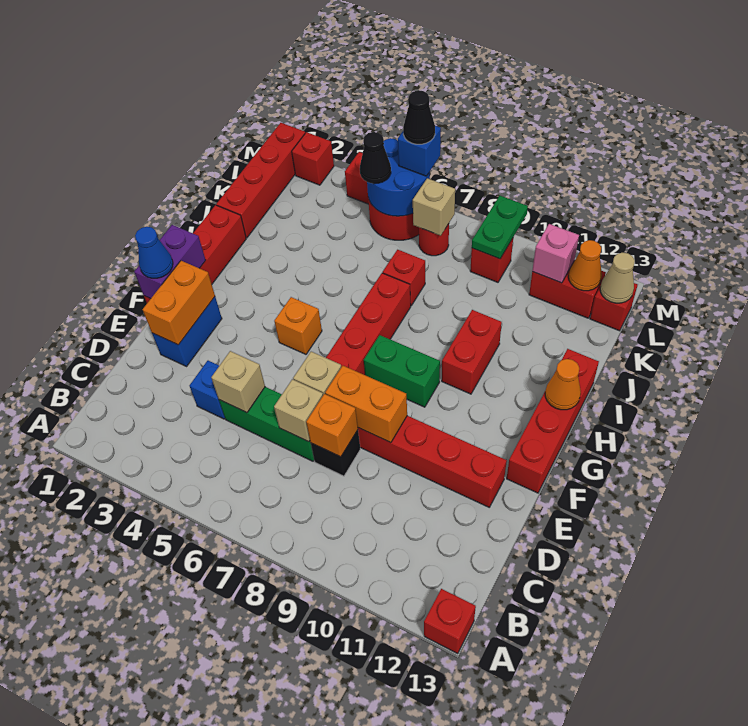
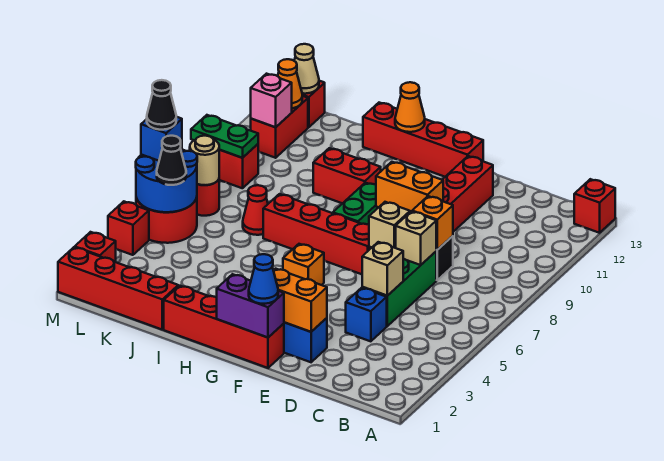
orange 1x2 brick [325,366,407,443] -> orange 1x2 brick turned to [376,162,443,212]
red 1x1 brick [383,250,425,306] -> red 1x1 cone [243,185,268,235]
tan 1x1 brick [413,178,455,236] -> tan 1x1 round brick [190,136,219,185]

